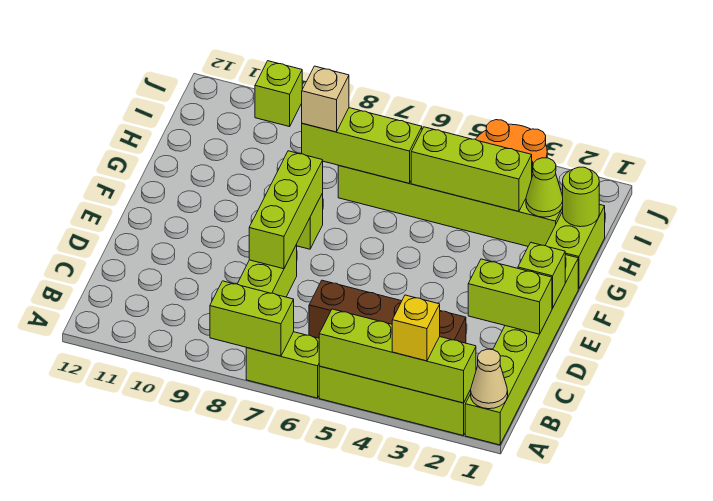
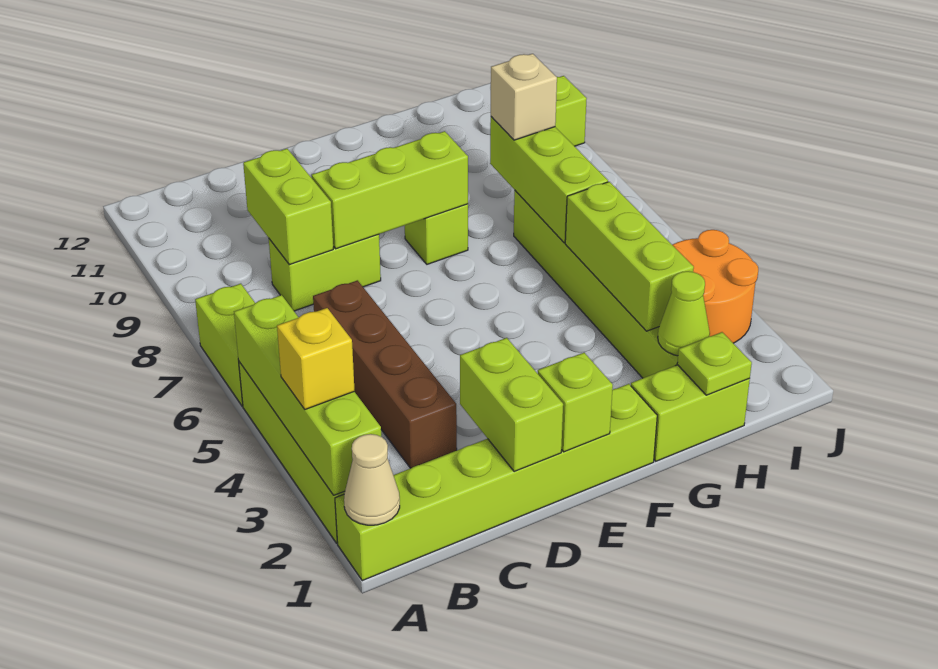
lime 1x2 brick [210,281,294,356] -> lime 1x2 brick moved to [243,149,333,265]
lime 1x1 round brick [563,167,599,227] -> lime 1x1 plate [677,332,752,395]

